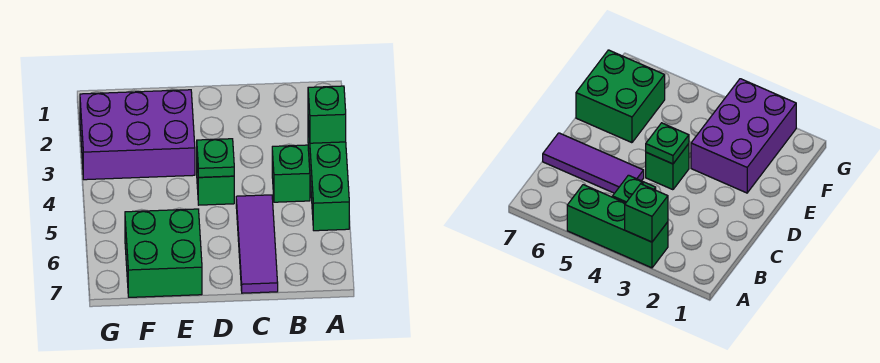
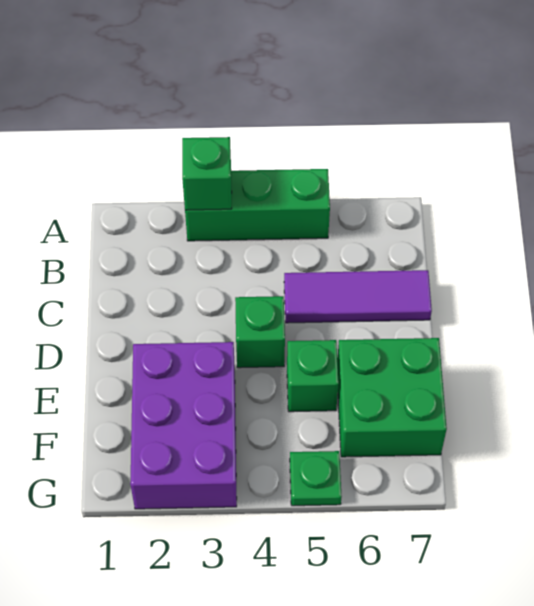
green 1x1 brick [272,145,310,202] -> green 1x1 brick moved to [287,340,339,412]
green 1x1 plate [197,139,234,177] -> green 1x1 plate moved to [290,451,342,506]

